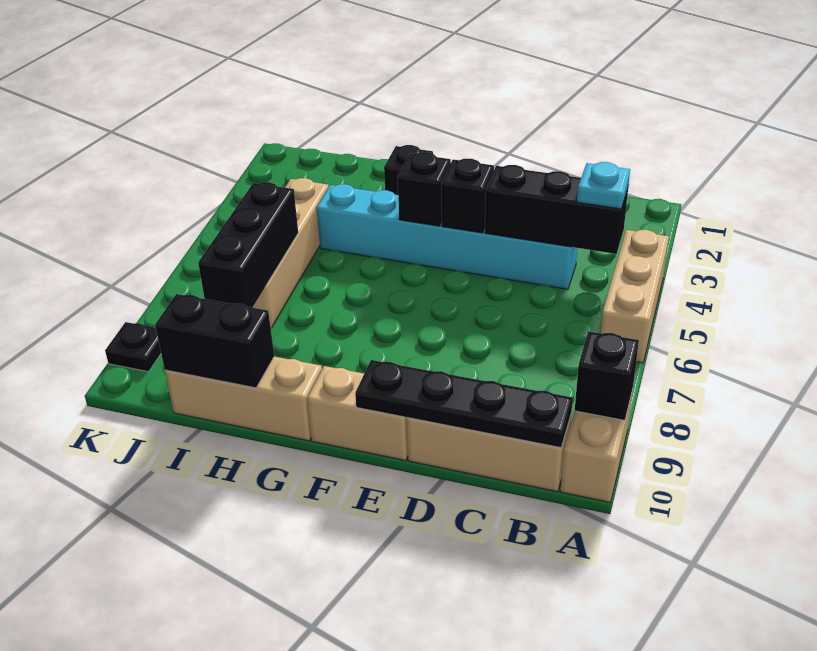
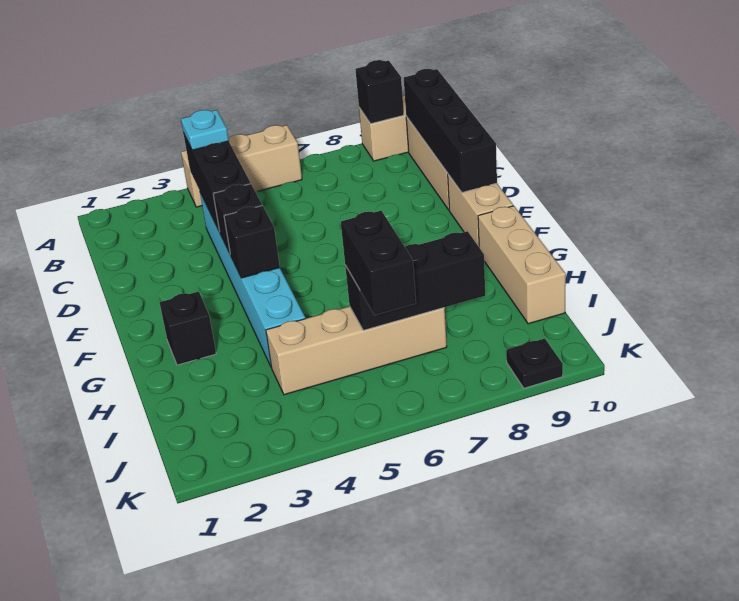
black 1x4 plate [355,360,573,448] -> black 1x4 brick [404,69,497,192]
black 1x2 brick [155,294,274,388] -> black 1x2 brick moved to [341,211,416,315]

